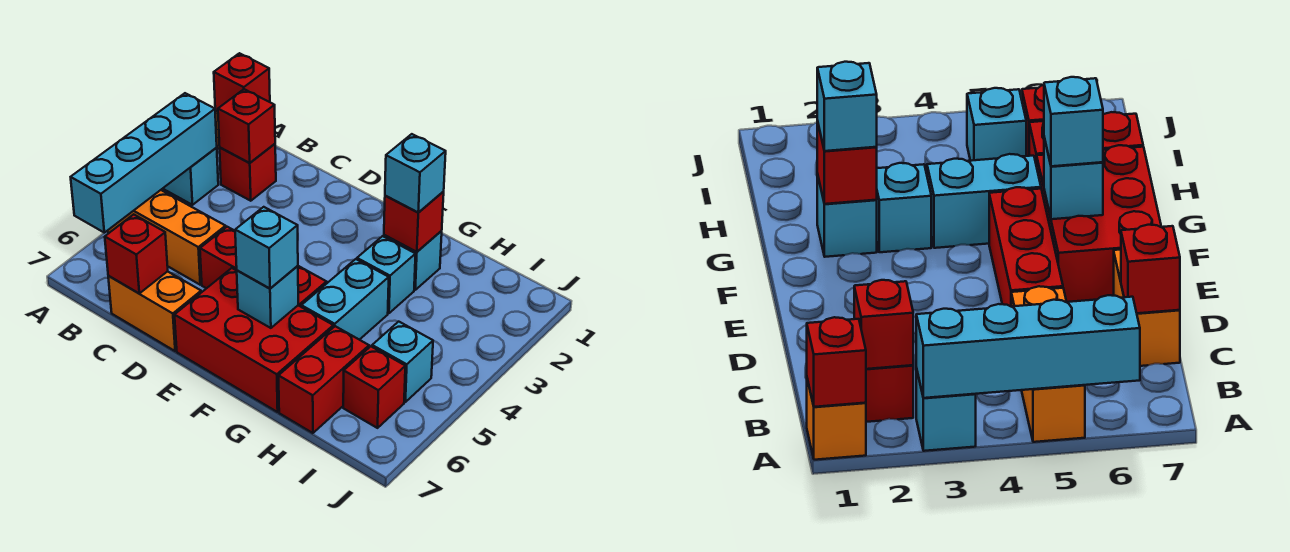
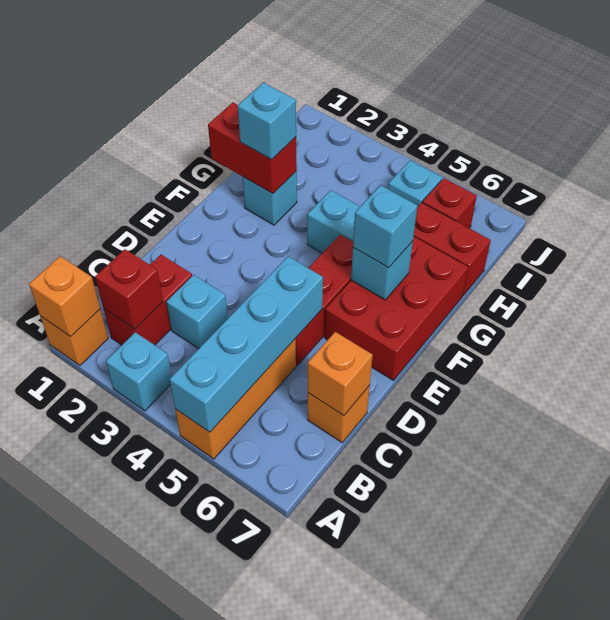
red 1x1 brick [214,53,270,112] -> orange 1x1 brick [29,256,100,337]
cyan 1x4 brick [71,93,217,233] -> cyan 1x4 brick turned to [169,256,323,432]
red 1x1 brick [220,144,276,201] -> red 1x2 brick [104,255,192,345]
orange 1x2 brick [108,271,201,351] -> orange 1x1 brick [308,385,370,443]
red 1x1 brick [105,214,168,293] -> orange 1x1 brick [308,332,373,416]
red 1x1 brick [384,192,444,252] -> red 1x2 brick [208,102,297,194]
cyan 1x1 brick [357,236,416,313] -> cyan 1x1 brick moved to [166,275,228,349]

